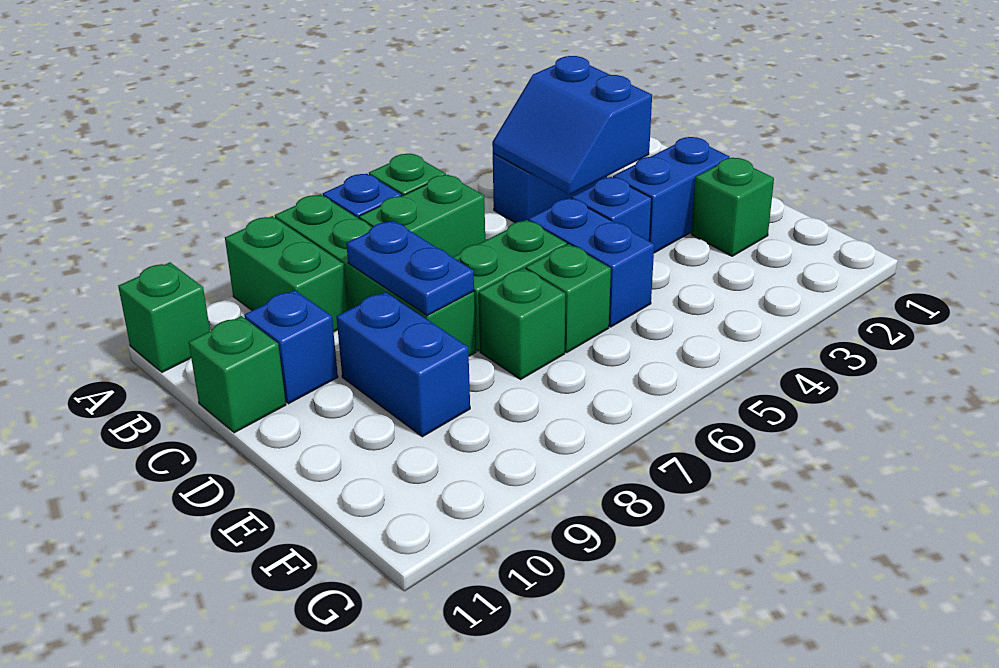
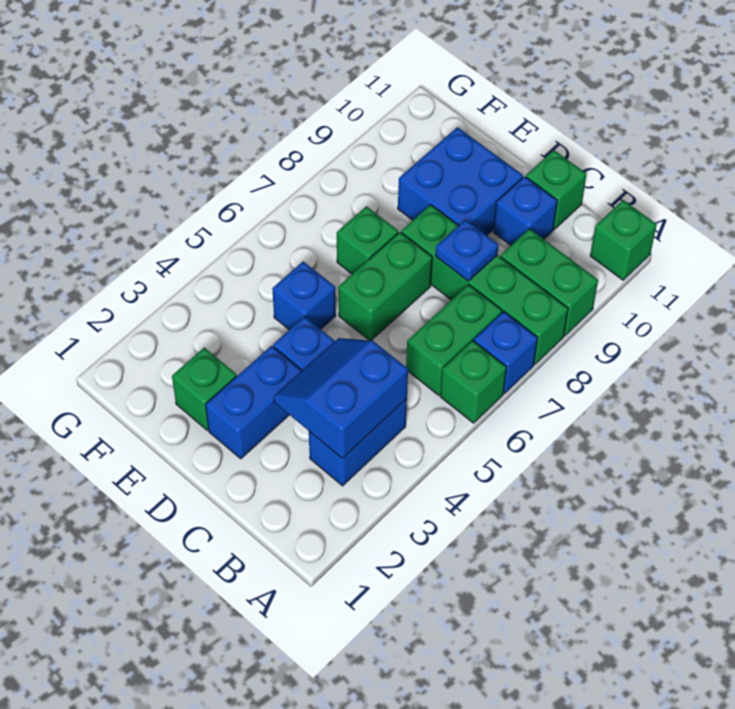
blue 2x2 slope [492,56,652,195] -> blue 2x2 slope turned to [274,338,408,458]
blue 1x2 plate [346,221,474,316] -> blue 1x1 plate [436,220,499,281]
blue 1x2 brick [529,198,654,327] -> blue 1x1 brick [272,261,336,330]
blue 1x2 brick [337,292,470,437] -> blue 2x2 brick [398,127,523,235]
green 1x1 brick [526,244,611,353] -> none

